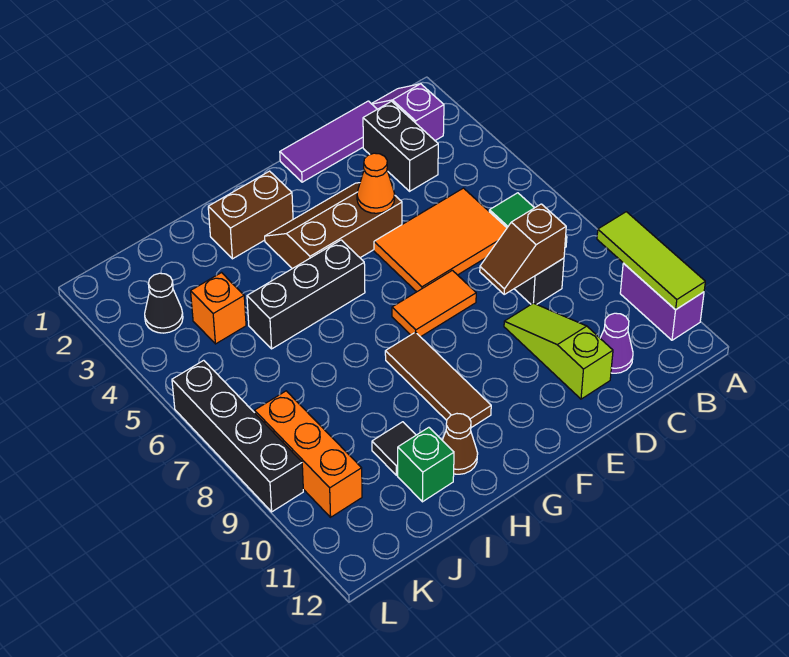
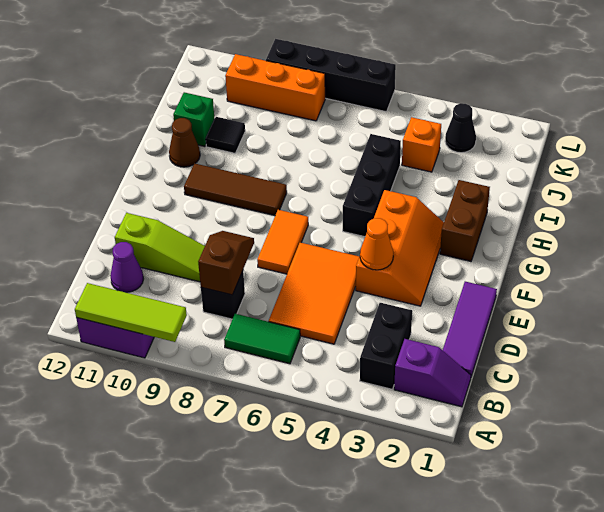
black 1x2 brick [363,101,438,191] -> black 1x2 brick turned to [360,303,412,389]
brown 2x3 slope [265,183,402,269] -> orange 2x3 slope [356,190,444,306]

